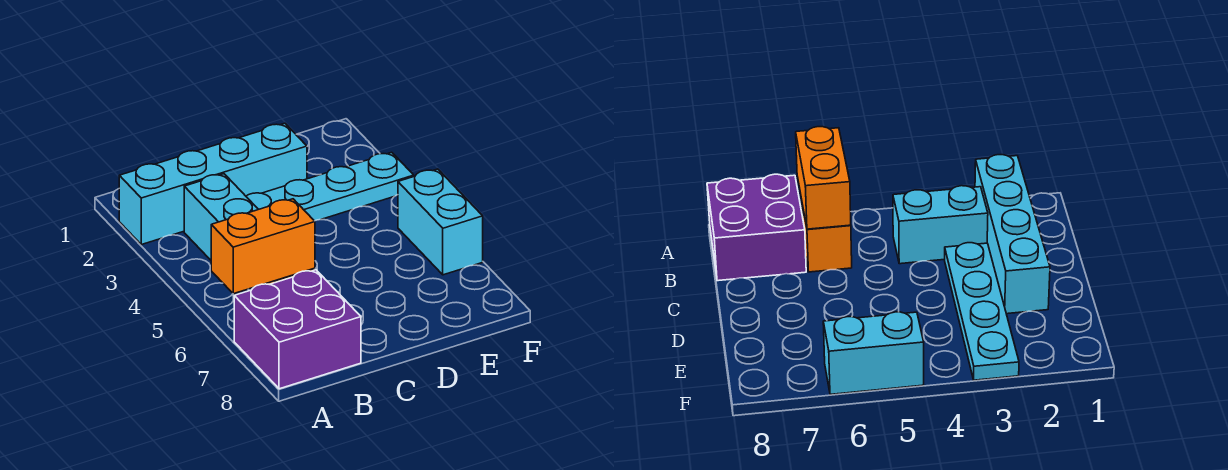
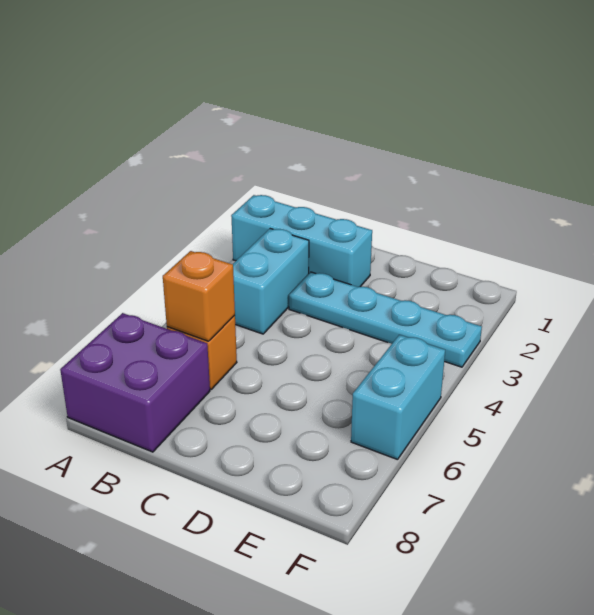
cyan 1x4 brick [119,123,307,245] -> cyan 1x3 brick [231,195,372,287]
orange 1x2 brick [211,199,315,294] -> orange 1x1 brick [163,251,235,341]

